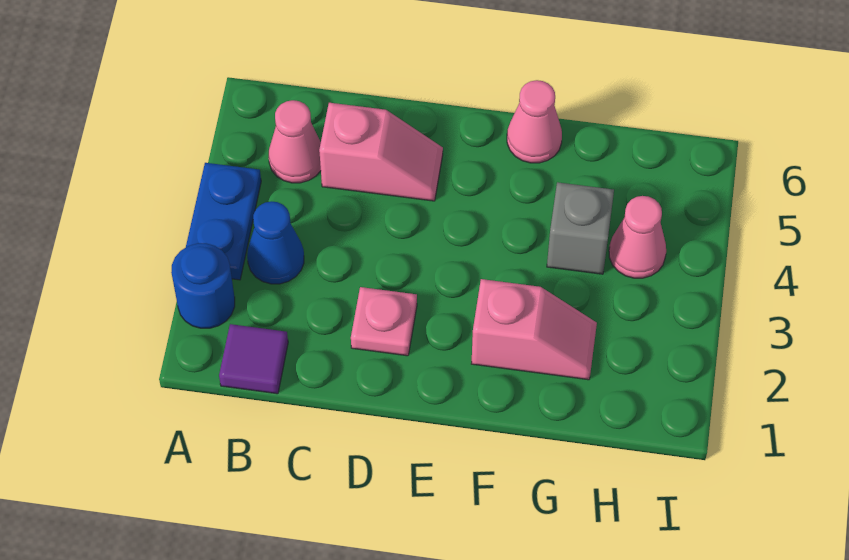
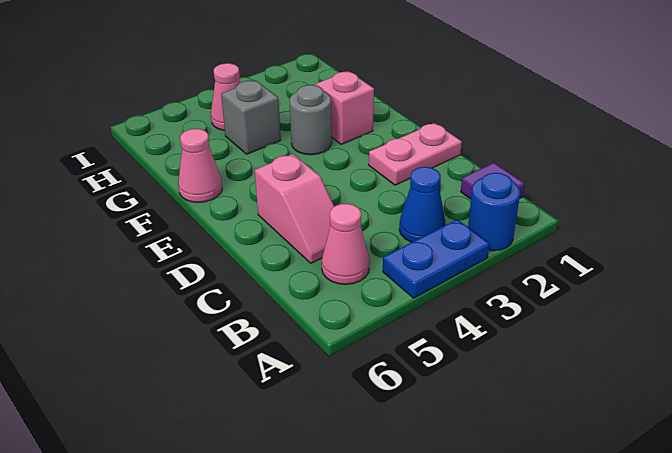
pink 1x2 slope [319,103,443,201] -> pink 1x2 slope turned to [255,154,334,263]
pink 1x1 plate [351,287,417,356] -> pink 1x2 plate [369,123,462,185]
none -> grey 1x1 round brick [289,85,332,155]

